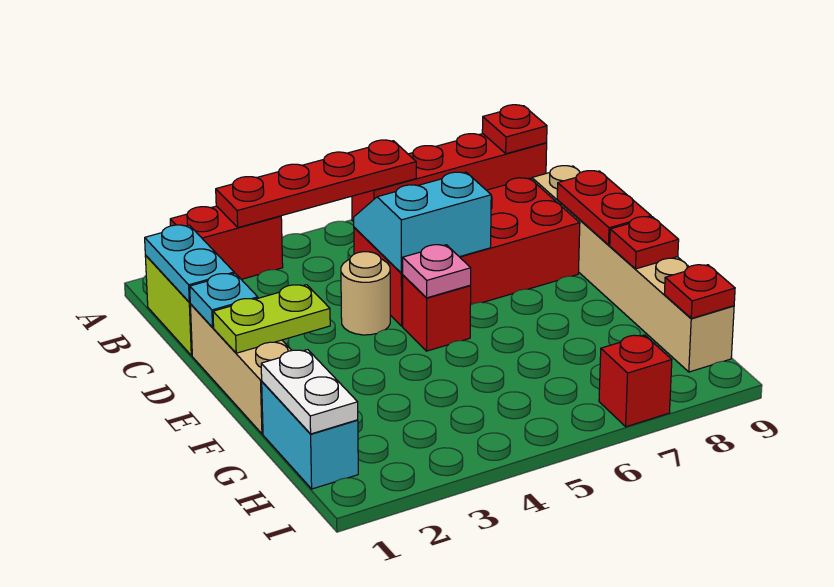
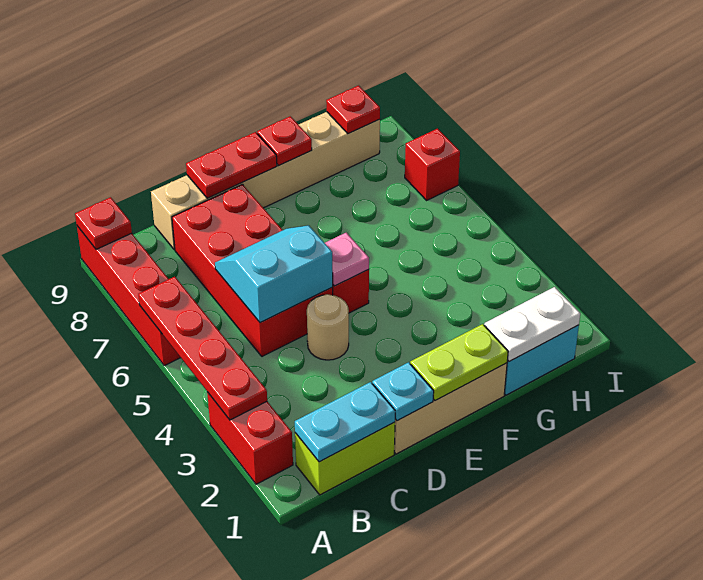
cyan 2x2 slope [354,172,491,273] -> cyan 2x2 slope turned to [215,225,333,322]
lime 1x2 plate [213,285,330,353] -> lime 1x2 plate turned to [410,324,508,401]

